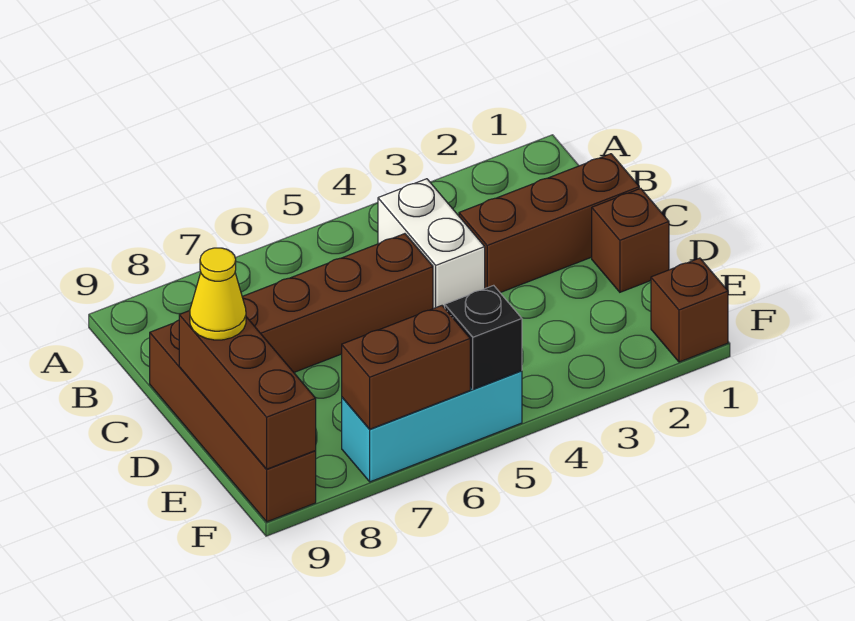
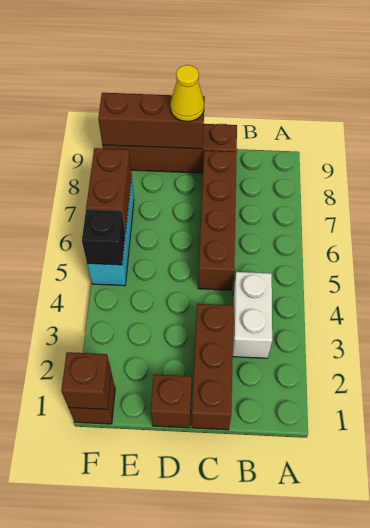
white 1x2 brick [378,179,485,309] -> white 1x2 brick turned to [233,272,272,358]
none -> brown 1x1 brick [61,352,111,409]

